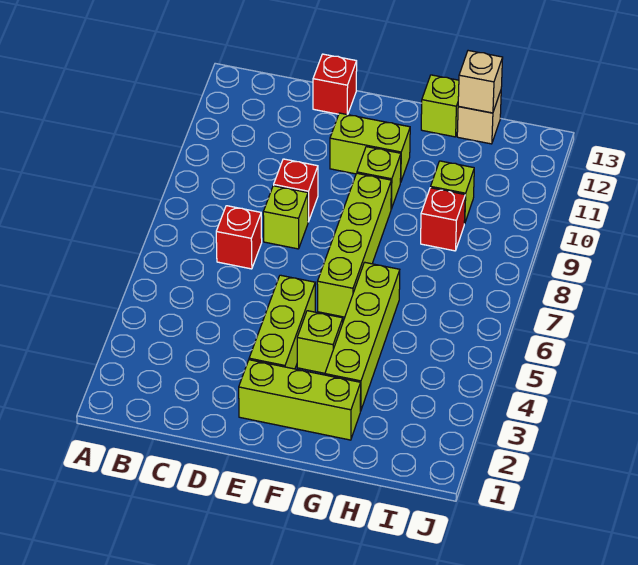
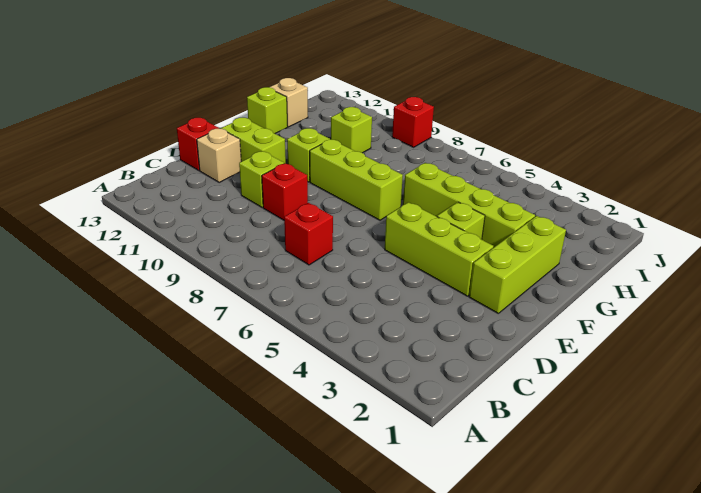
lime 1x1 brick [263,186,308,249] -> lime 1x1 brick moved to [239,151,284,208]
lime 1x2 brick [330,113,410,183] -> lime 1x2 brick turned to [221,118,286,164]
lime 1x4 brick [317,173,391,317] -> lime 1x3 brick [310,140,403,220]
red 1x1 brick [421,188,465,251] -> red 1x1 brick moved to [392,97,434,147]
tan 1x1 brick [458,51,503,113] -> tan 1x1 brick moved to [197,129,241,183]

